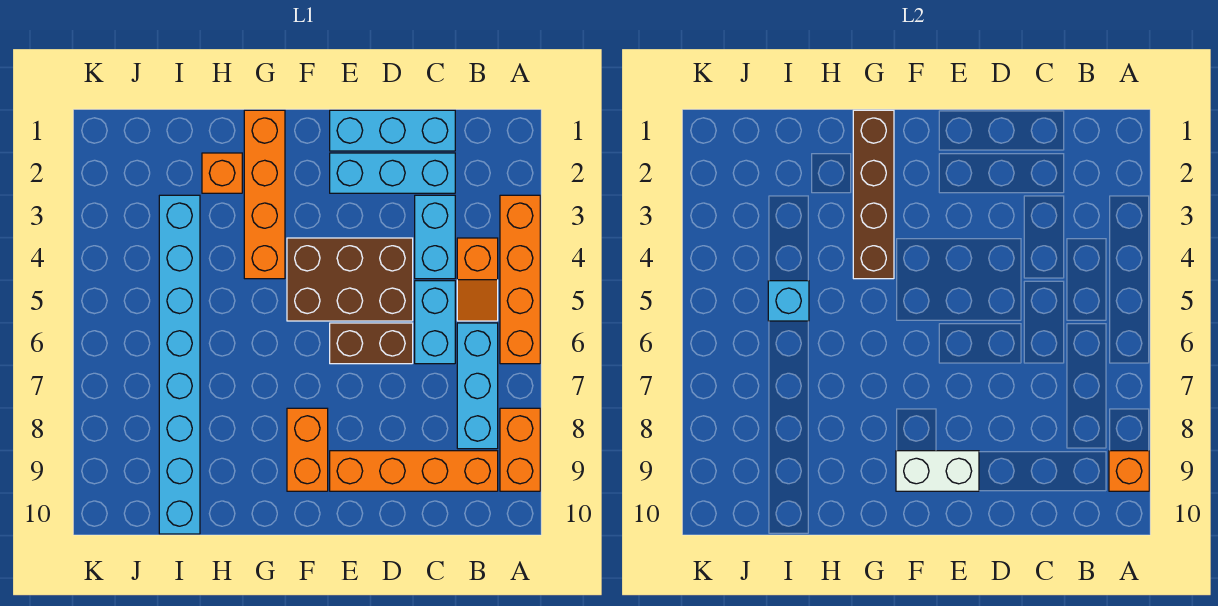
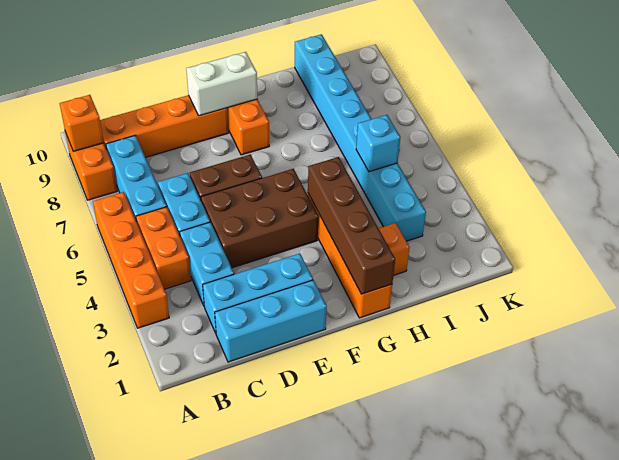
orange 1x2 slope [457,238,498,321] -> orange 1x2 brick [136,207,191,289]

